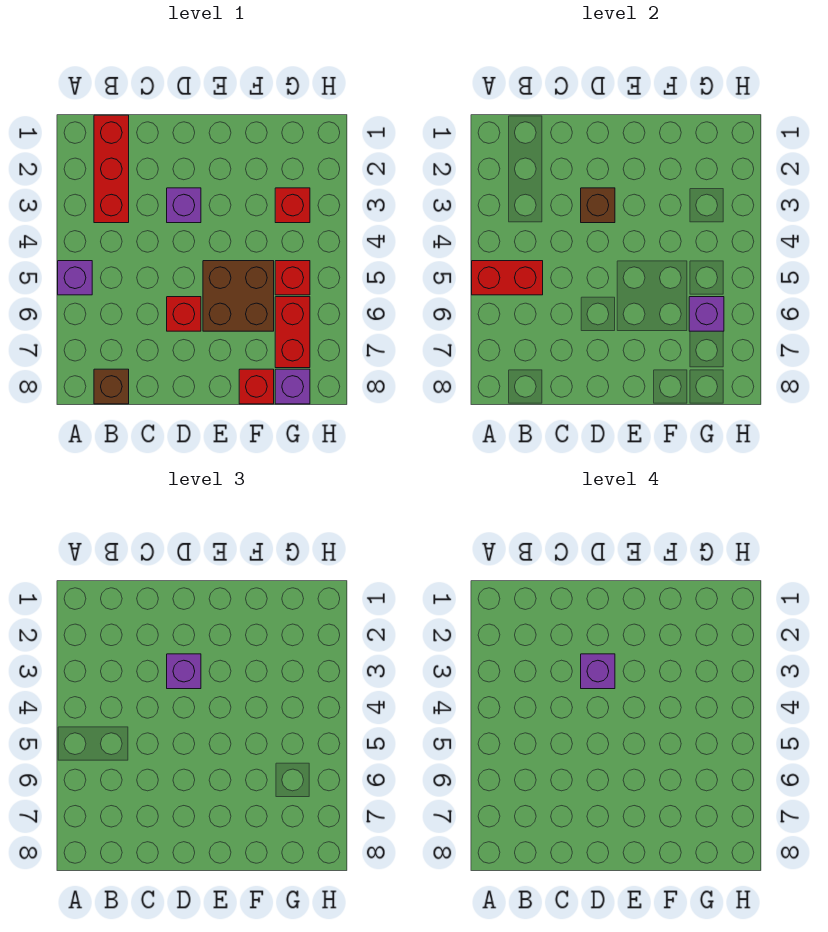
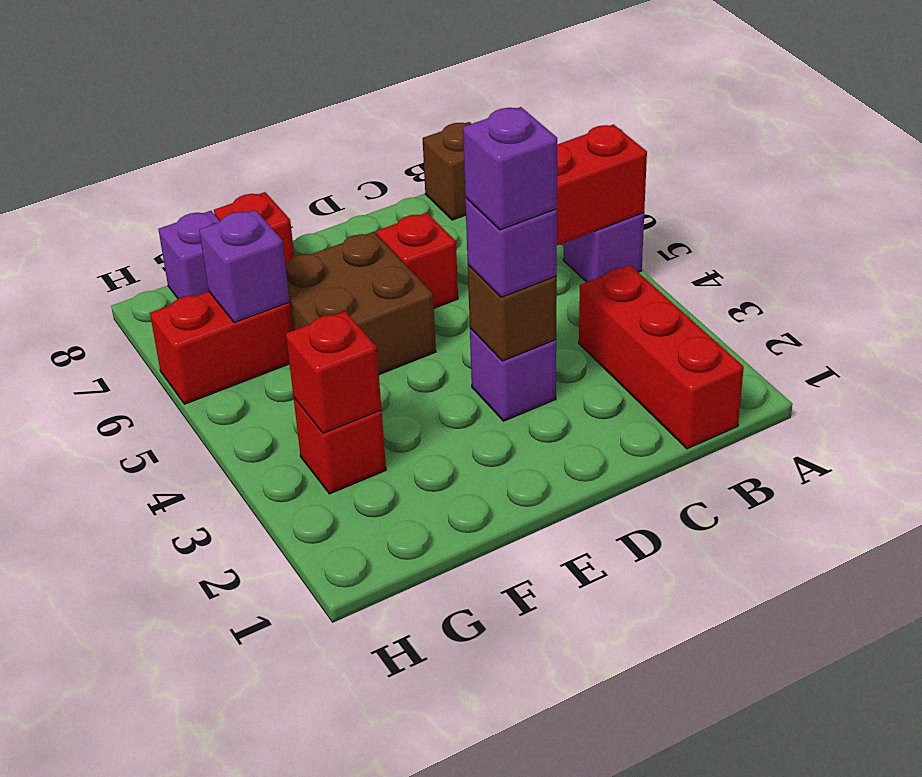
red 1x1 brick [275,261,310,295] -> red 1x1 brick moved to [286,311,382,433]
red 1x2 brick [275,297,310,368] -> red 1x2 brick turned to [150,291,293,404]

